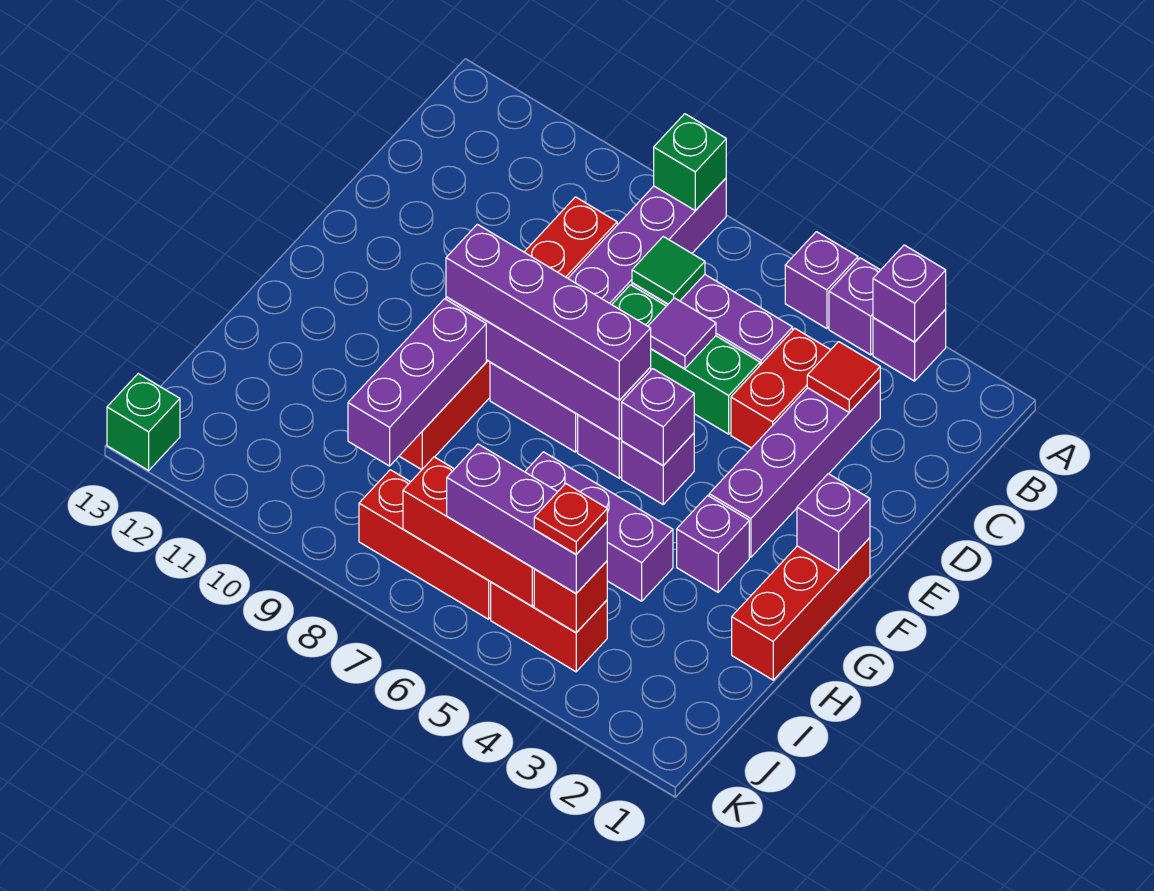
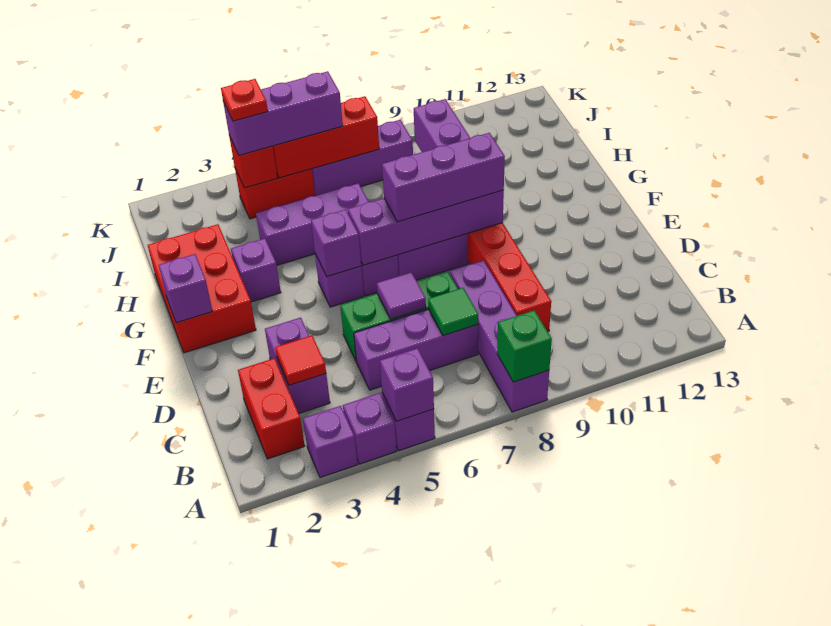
purple 1x1 brick [873,245,946,342] -> purple 1x1 brick moved to [380,348,434,421]
purple 1x4 brick [709,380,880,557] -> purple 1x2 brick [265,318,330,413]
red 1x2 brick [731,328,830,448] -> red 1x2 brick moved to [238,358,305,459]
red 1x3 brick [732,538,870,680] -> red 2x3 brick [147,224,256,353]
purple 1x4 brick [446,224,651,400] -> purple 1x3 brick [382,133,505,222]
red 1x3 brick [359,470,491,619] -> purple 1x3 brick [312,120,413,196]
green 1x1 brick [107,374,180,470] -> none

